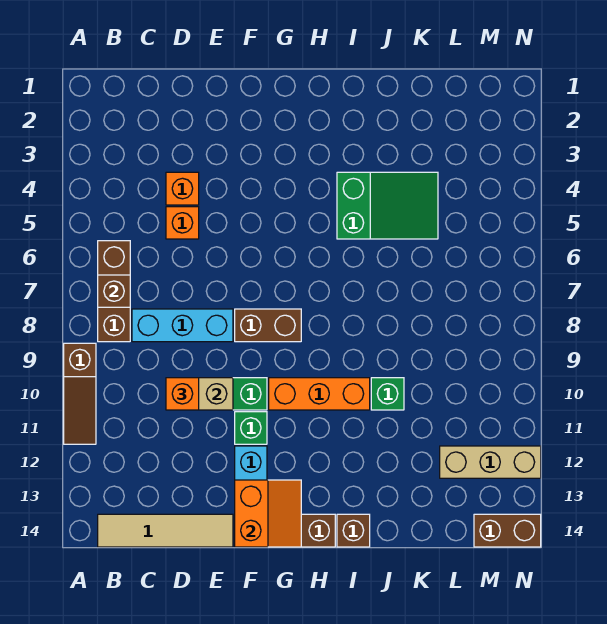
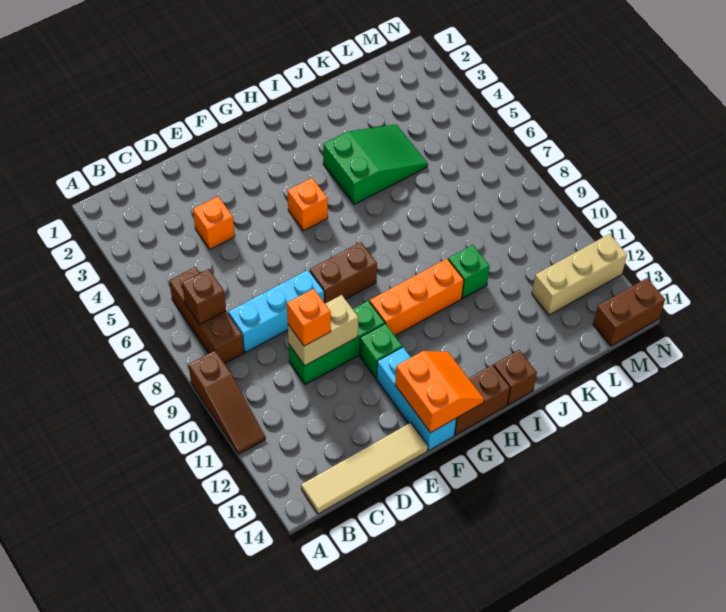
orange 1x1 brick [166,207,199,239] -> orange 1x1 brick moved to [288,178,328,231]

